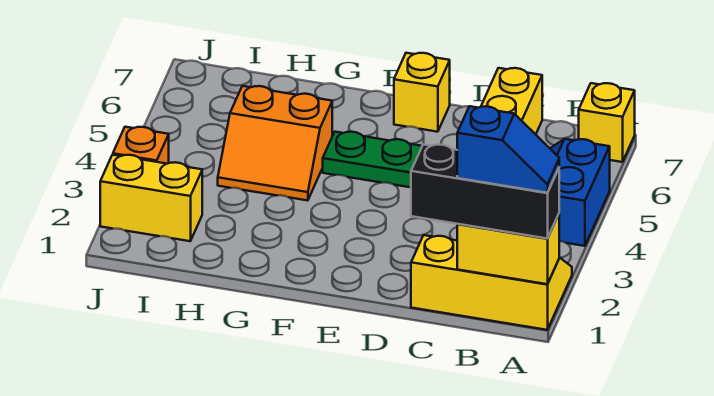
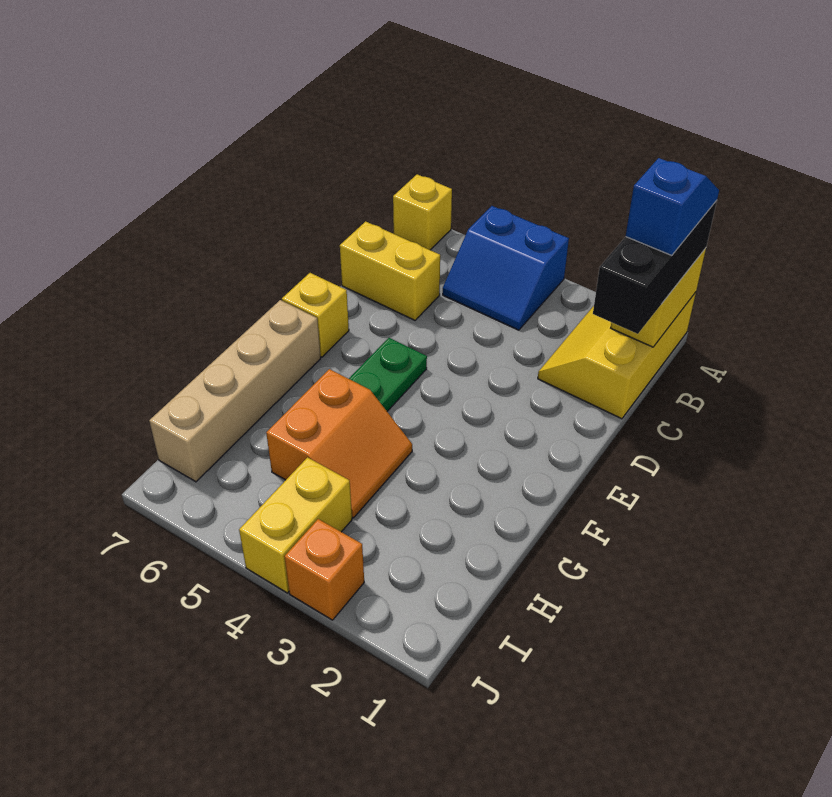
none -> tan 1x4 brick [149,300,321,482]
yellow 1x2 brick [100,155,202,241] -> yellow 1x2 brick moved to [239,457,352,593]

